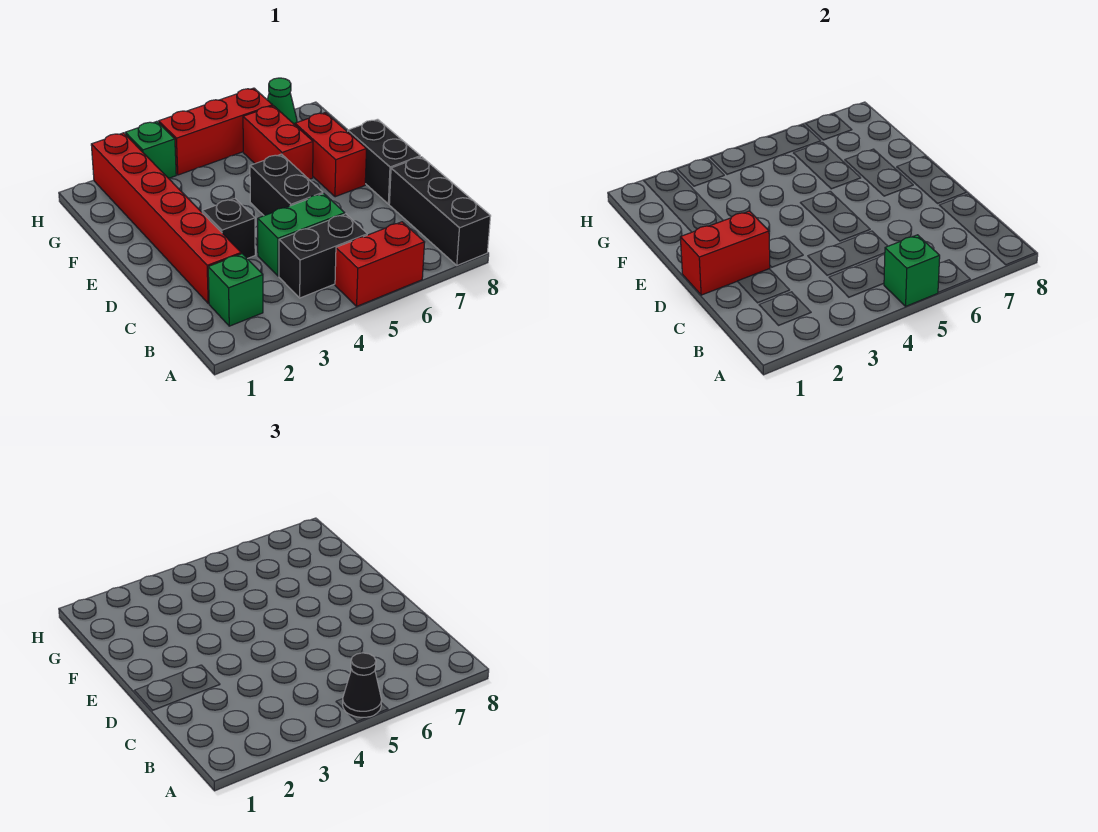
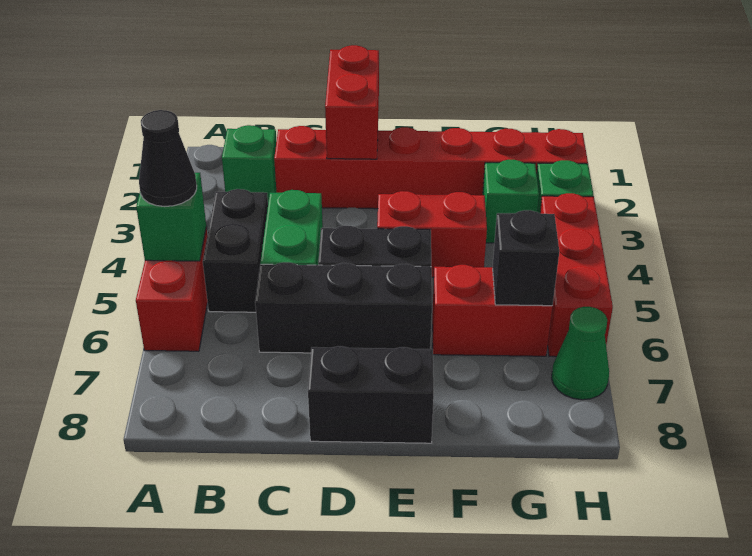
black 1x3 brick [389,157,491,265] -> black 1x3 brick moved to [255,262,432,353]
black 1x1 brick [202,198,255,259] -> black 1x1 brick moved to [493,210,559,306]
red 1x2 brick [295,113,366,197] -> red 1x2 brick moved to [377,191,487,277]
none -> green 1x1 brick [483,160,539,243]

